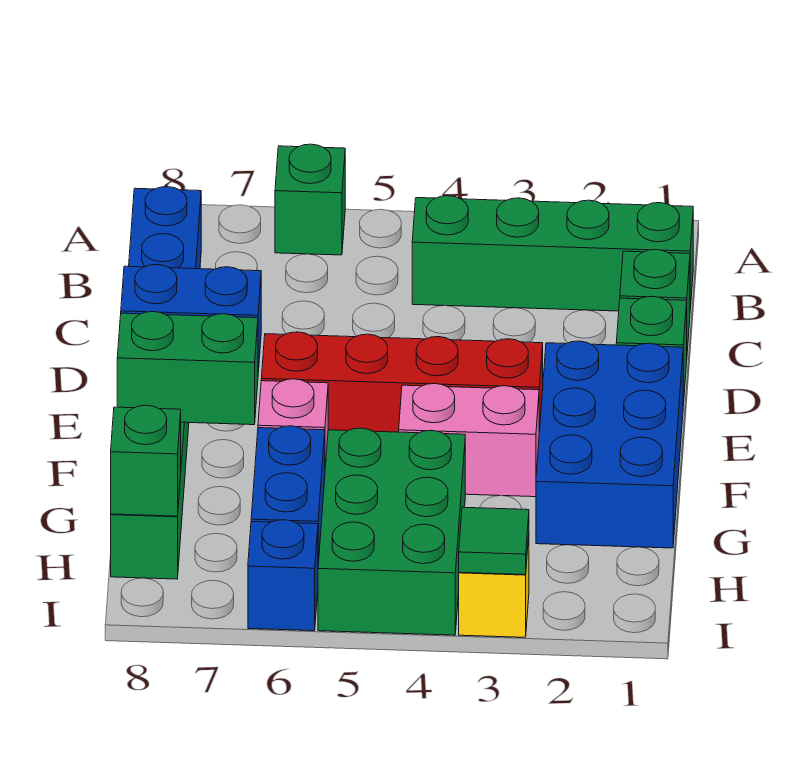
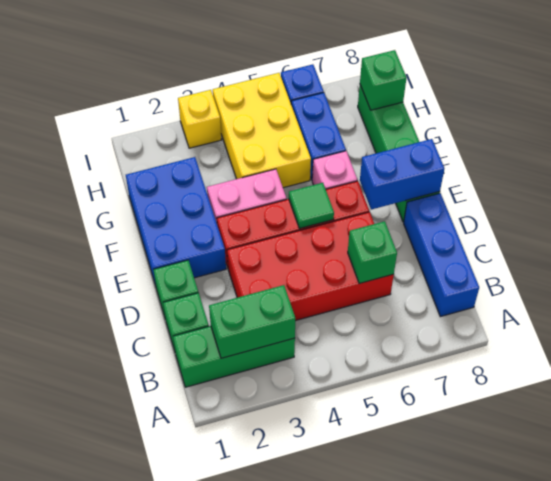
green 1x1 brick [275,144,345,255] -> green 1x1 brick moved to [348,221,397,284]
green 1x4 brick [412,196,693,311] -> green 1x3 brick [173,326,295,387]
none -> red 2x4 brick [227,212,394,321]
green 1x2 brick [117,312,258,425] -> green 1x2 brick moved to [209,285,295,358]
green 2x3 brick [318,428,465,635] -> yellow 2x3 brick [213,73,311,188]
green 1x1 tile [459,507,529,575] -> green 1x1 tile moved to [289,183,334,229]

